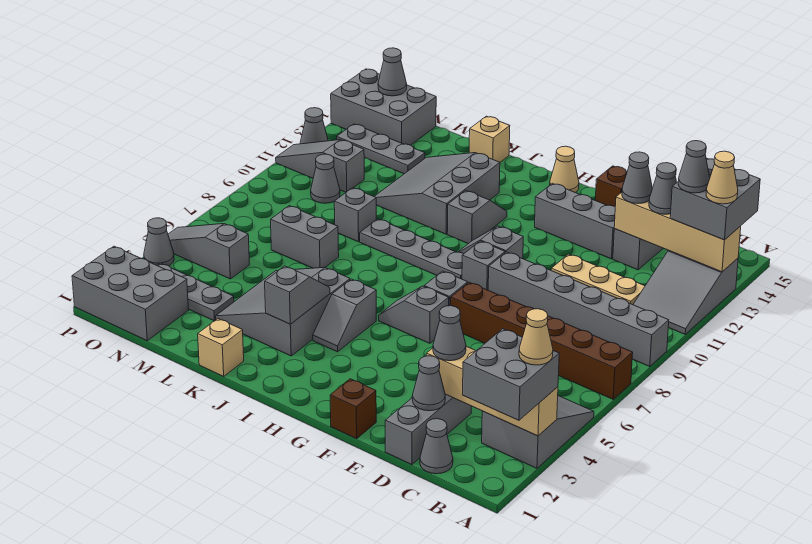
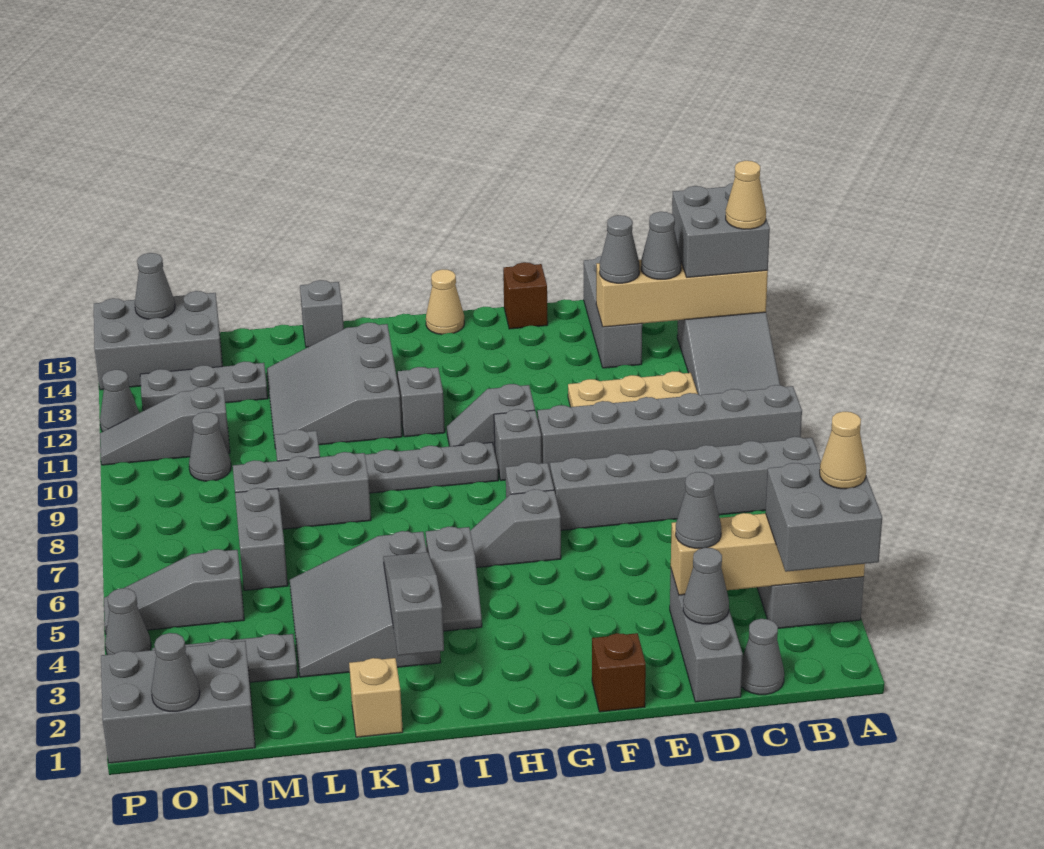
brown 1x6 brick [451,282,633,399] -> grey 1x6 brick [550,437,821,530]
grey 1x1 cone [678,141,710,193] -> grey 1x1 cone moved to [151,633,200,711]
grey 1x3 brick [535,183,615,259] -> grey 1x3 brick moved to [233,452,371,529]
grey 1x2 slope [265,266,330,324] -> grey 1x3 slope [383,552,444,656]
tan 1x1 brick [469,116,510,162] -> grey 1x1 brick [300,280,344,347]
grey 1x2 brick [271,206,339,268] -> grey 1x2 brick turned to [235,488,288,590]

